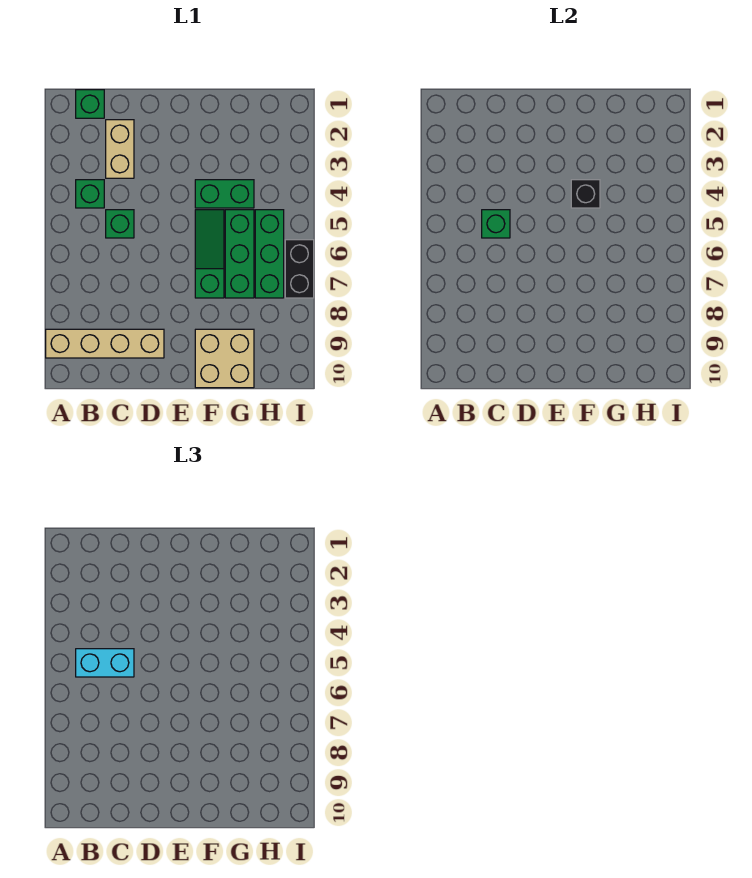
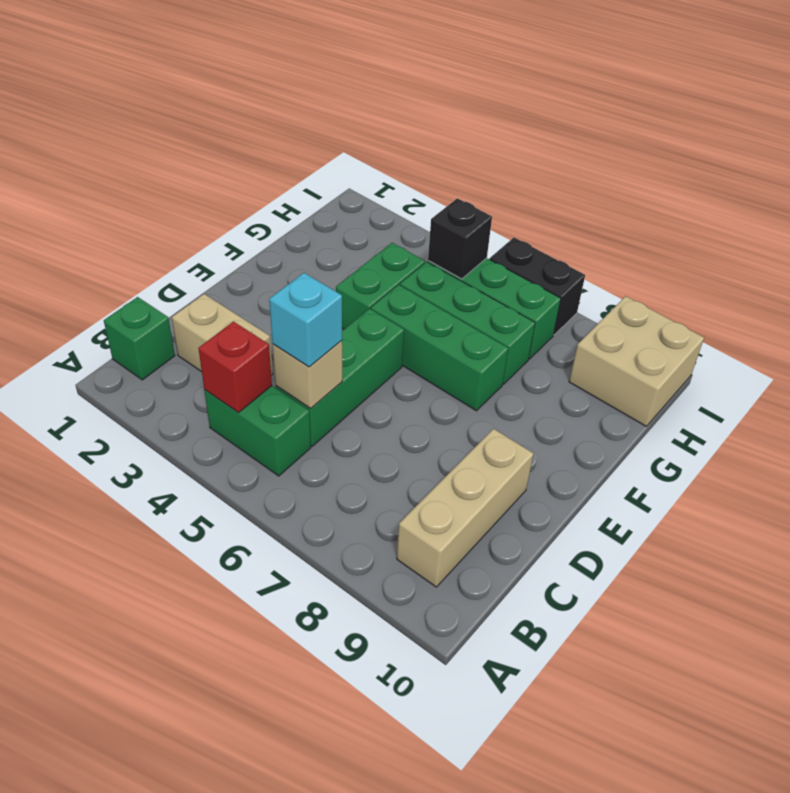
tan 1x4 brick [46,329,164,358] -> tan 1x3 brick [397,429,533,587]
green 1x1 brick [76,180,104,208] -> green 1x2 brick [205,386,311,476]
none -> red 1x1 brick [198,322,272,413]
cyan 1x2 brick [76,649,134,677] -> cyan 1x1 brick [269,273,342,367]
green 1x1 brick [106,210,134,238] -> green 1x3 brick [275,309,404,446]
green 1x1 brick [482,210,510,238] -> tan 1x1 brick [272,341,342,408]
black 1x1 brick [571,180,600,208] -> black 1x1 brick moved to [428,198,492,279]
green 1x3 slope [195,210,224,298] -> green 1x3 brick [371,285,508,411]
tan 2x2 brick [195,329,254,388] -> tan 2x2 brick moved to [569,296,704,426]

